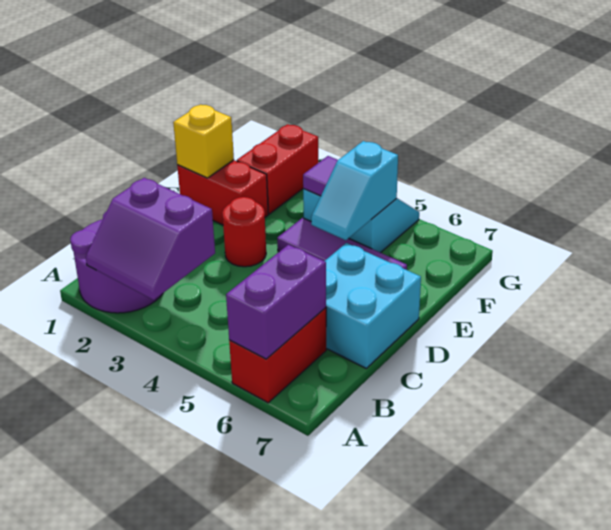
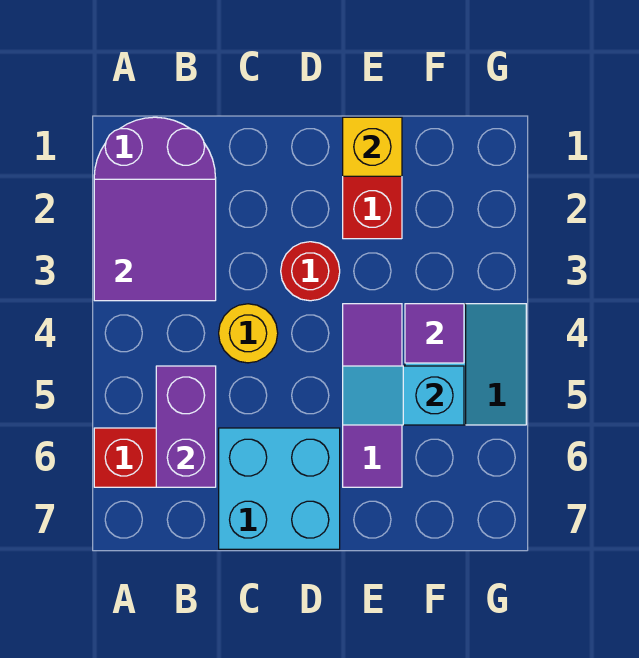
purple 2x2 slope [86,178,215,300] -> purple 2x2 tile [94,179,216,301]
purple 1x2 brick [226,245,326,359] -> purple 1x2 brick turned to [156,366,216,487]
none -> yellow 1x1 round brick [219,304,278,363]
red 1x2 brick [237,124,319,214] -> none

